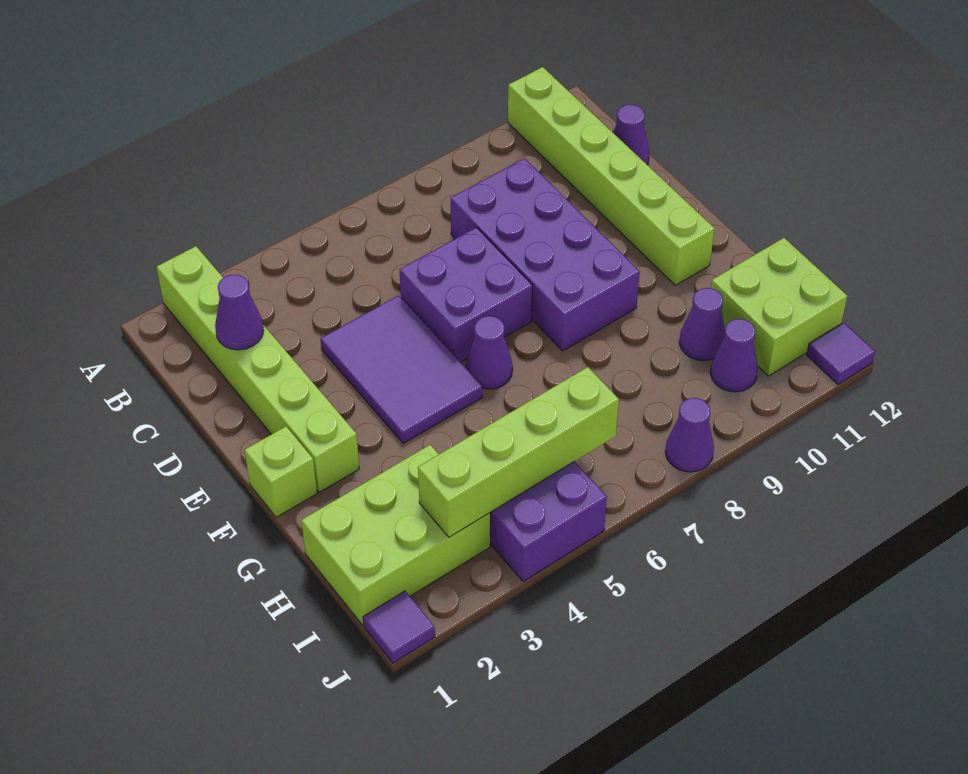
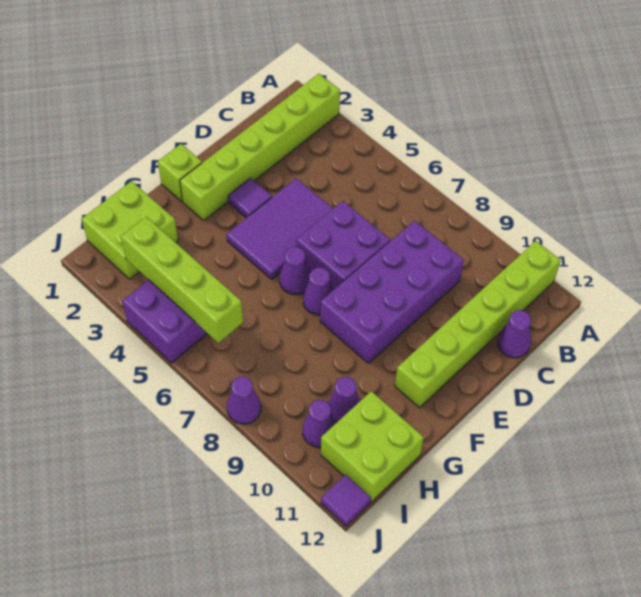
purple 1x1 cone [215,275,264,350] -> purple 1x1 cone moved to [303,268,333,315]
lime 2x3 brick [301,445,490,625] -> lime 2x2 brick [82,181,178,279]
purple 1x1 tile [363,591,435,663] -> purple 1x1 tile moved to [228,178,272,218]

